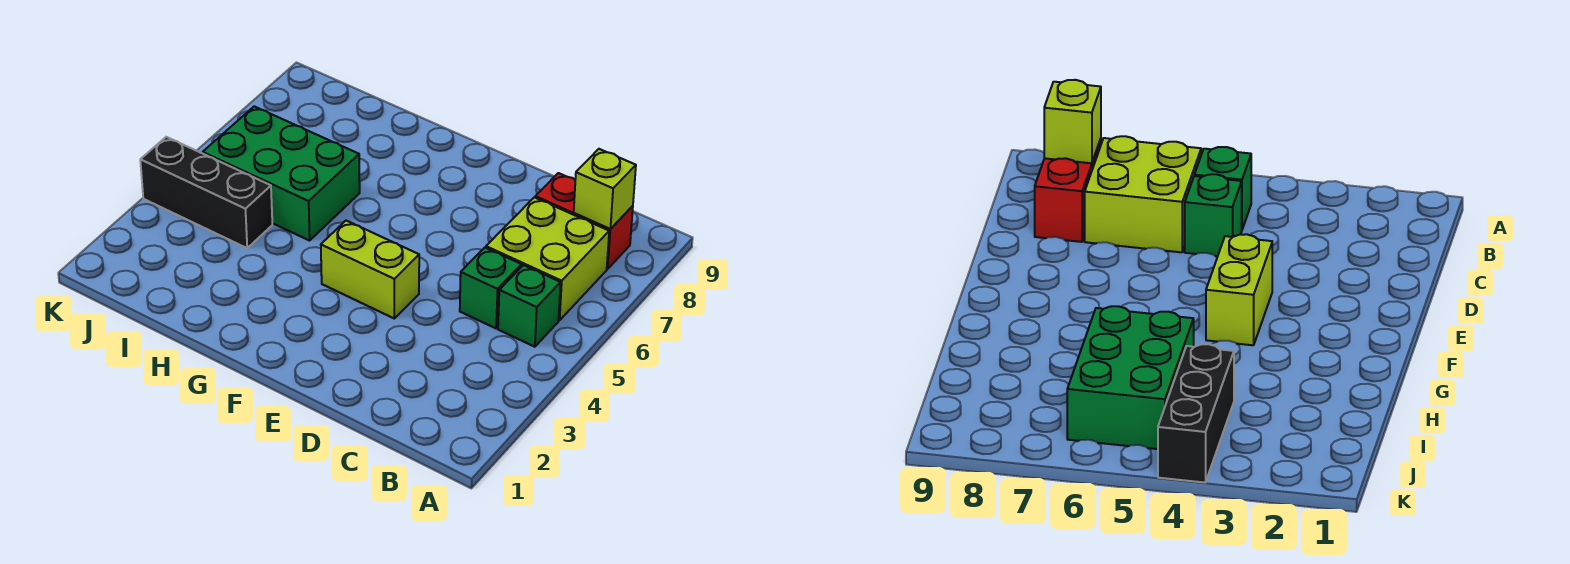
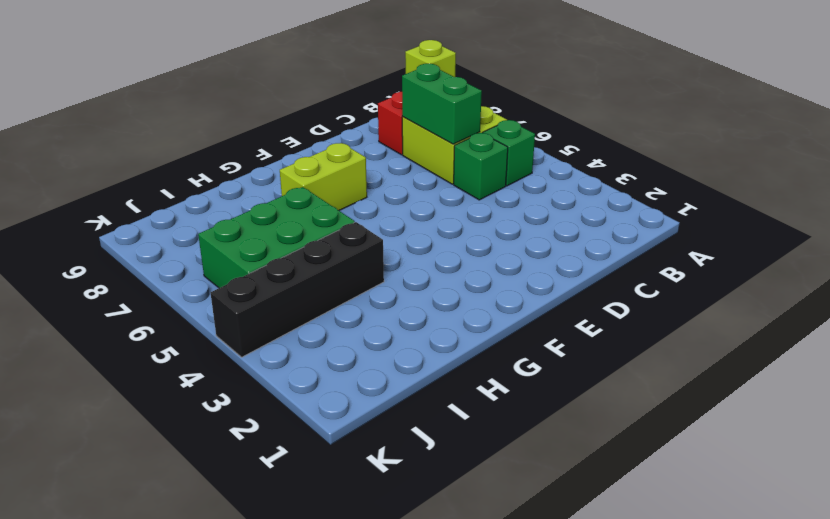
none -> green 1x2 brick [402,63,482,144]
lime 1x2 brick [321,221,419,318] -> lime 1x2 brick moved to [280,143,367,210]
black 1x3 brick [140,137,272,248] -> black 1x4 brick [211,222,384,357]

